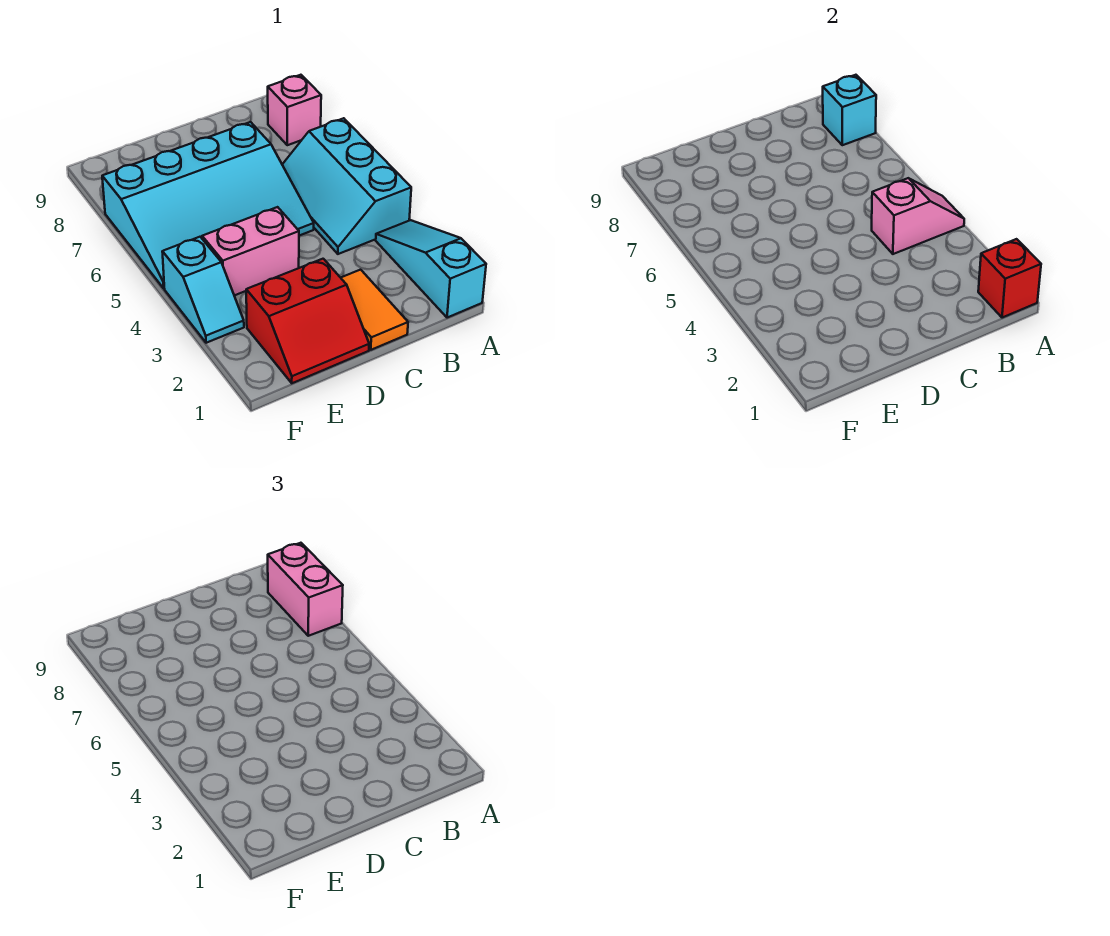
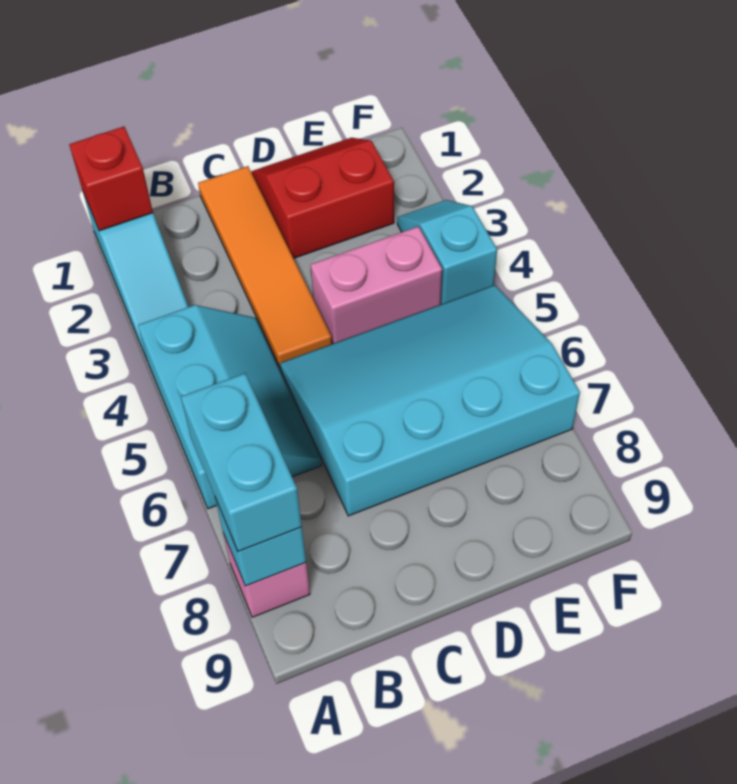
pink 1x2 slope [872,178,964,254] -> none
pink 1x2 brick [268,543,343,636] -> cyan 1x2 brick [181,373,302,551]
orange 1x2 tile [341,270,408,350] -> orange 1x4 tile [198,166,332,367]

